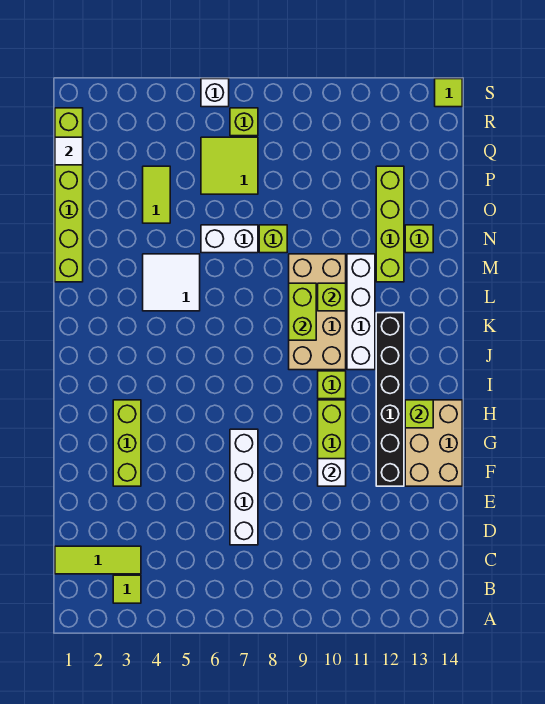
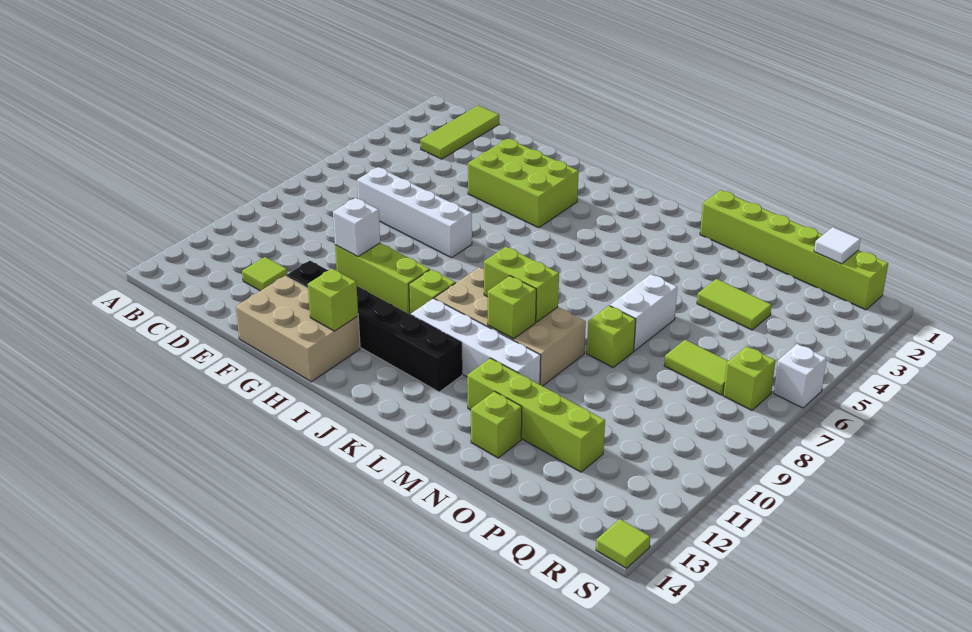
lime 1x1 tile [113,575,141,603] -> lime 1x1 tile moved to [242,257,287,291]
lime 1x3 brick [113,400,141,486] -> lime 2x3 brick [468,139,579,228]
white 2x2 tile [143,254,200,311] -> none
lime 2x2 tile [201,137,258,194] -> lime 1x2 tile [664,340,728,395]

